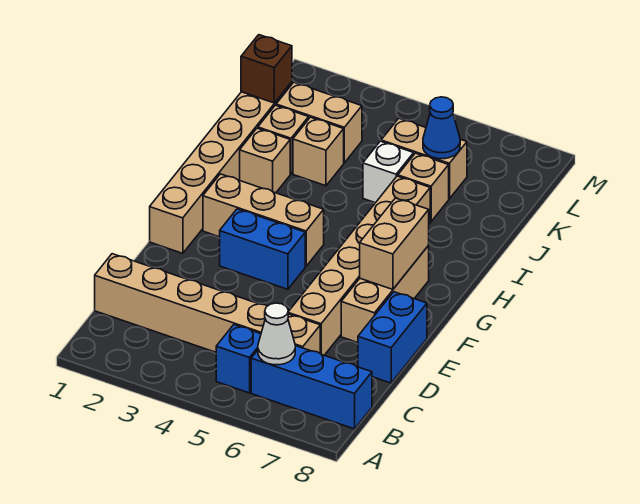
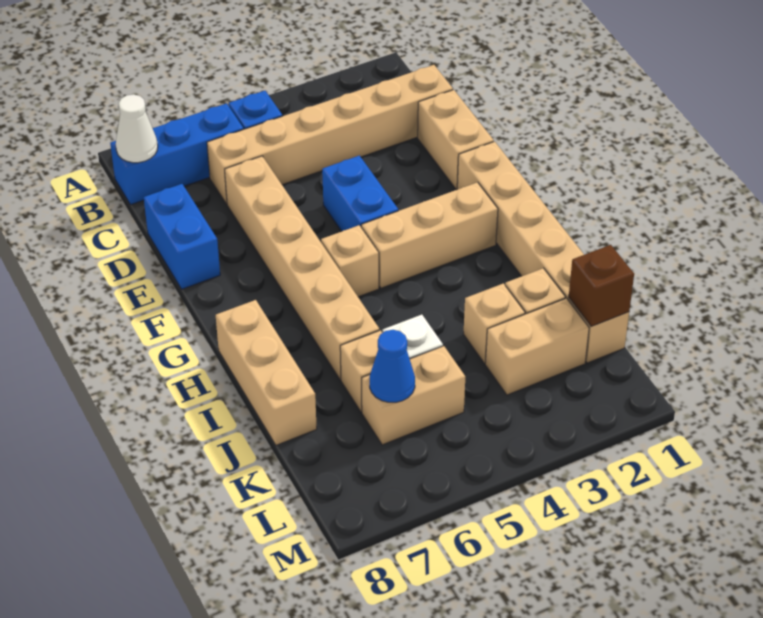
white 1x1 cone [258,303,295,365] -> white 1x1 cone moved to [116,94,158,163]
tan 1x3 brick [341,246,429,343] -> tan 1x3 brick moved to [216,300,317,445]
blue 1x2 brick [220,209,305,289] -> blue 1x2 brick turned to [322,156,398,231]
tan 1x2 brick [360,198,429,289] -> tan 1x2 brick moved to [418,90,494,190]
tan 1x1 brick [240,128,290,193] -> tan 1x1 brick moved to [321,225,379,297]

